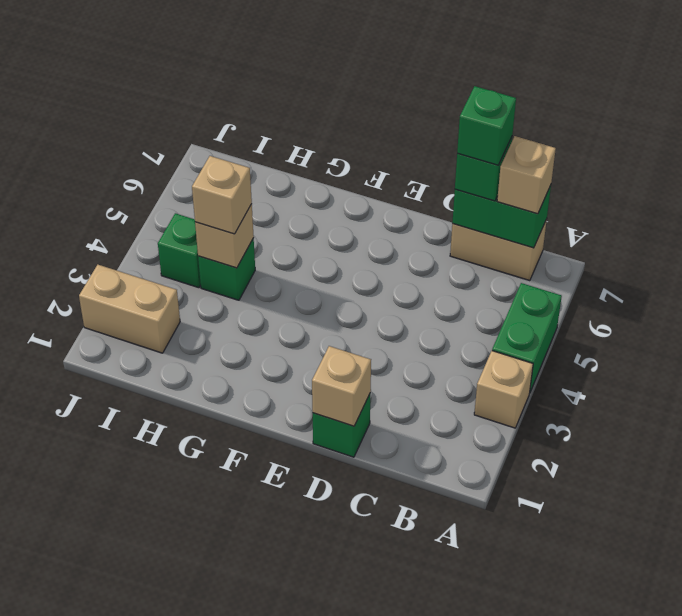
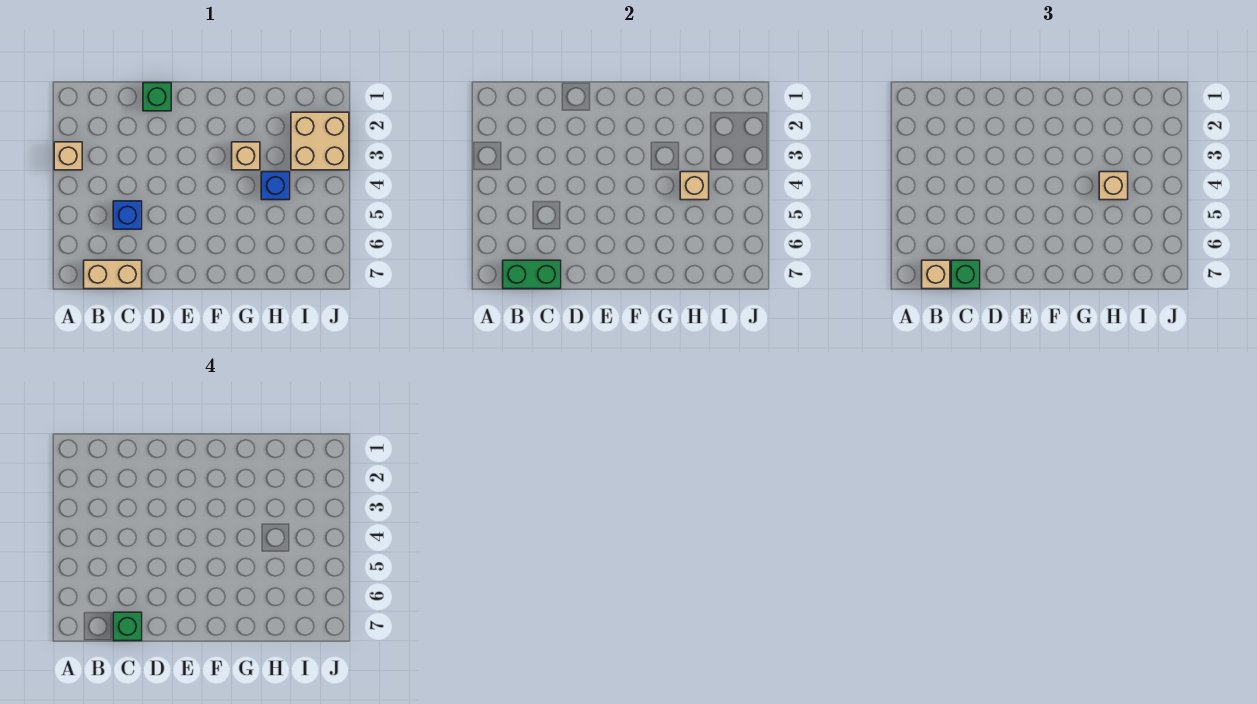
green 1x2 brick [492,283,562,392] -> none
none -> blue 1x1 brick [113,201,142,229]
tan 1x1 brick [312,346,371,426] -> tan 1x1 brick moved to [232,142,260,170]
green 1x1 brick [198,238,255,300] -> blue 1x1 brick [261,172,290,200]
tan 1x2 brick [79,265,180,353] -> tan 2x2 brick [291,112,349,170]
green 1x1 brick [158,213,201,288] -> none

